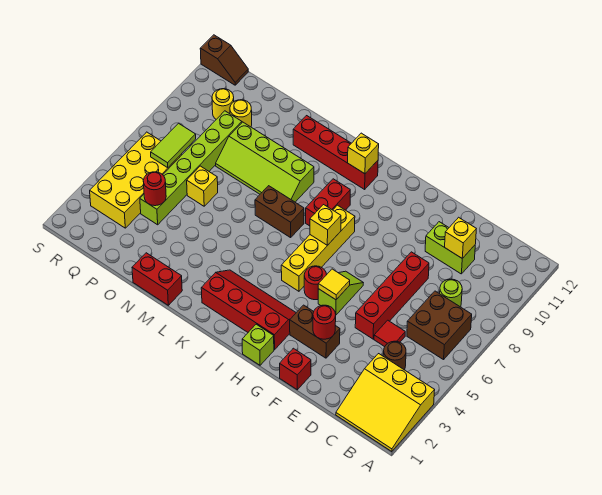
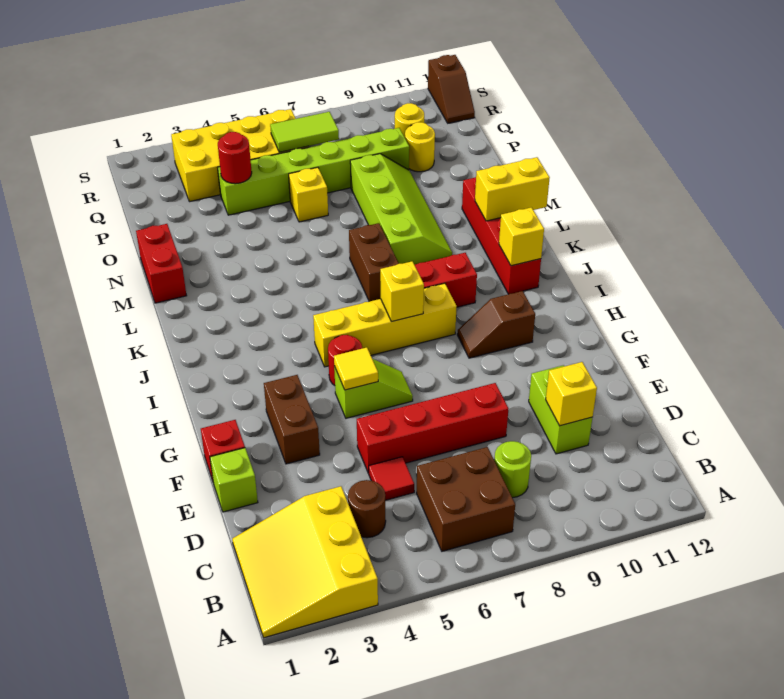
red 1x1 round brick [313,305,336,339] -> none
lime 1x1 brick [242,324,274,365] -> lime 1x1 brick moved to [210,448,258,512]
red 2x4 slope [201,270,296,350] -> none
none -> brown 1x2 slope [457,291,535,358]
lime 2x4 slope [216,122,314,202] -> lime 2x4 slope turned to [350,154,452,265]
none -> yellow 1x2 brick [475,157,550,221]

